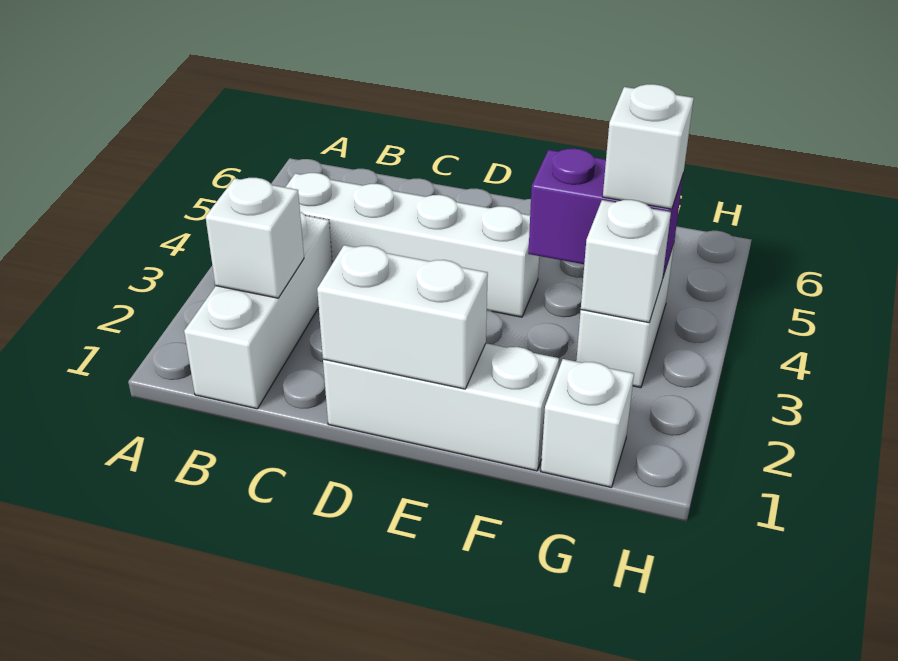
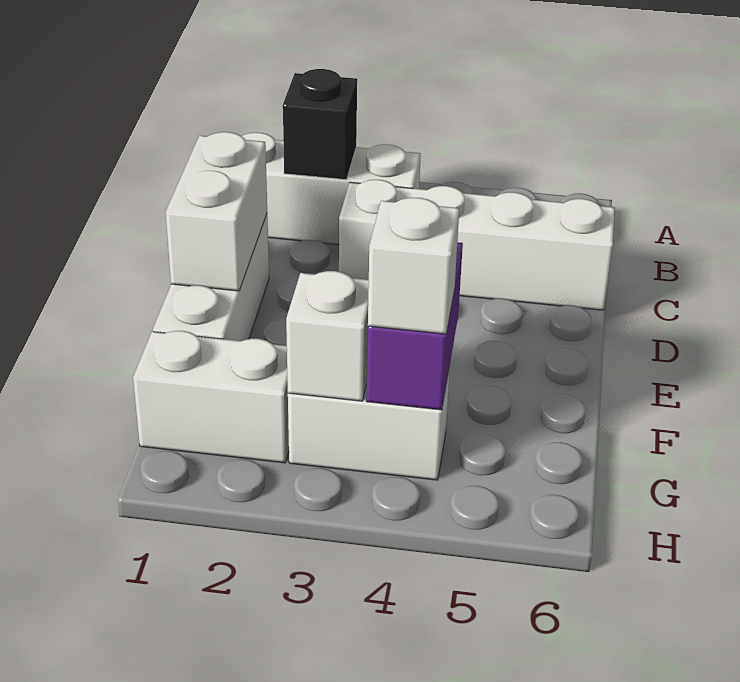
white 1x1 brick [206,178,304,298] -> black 1x1 brick [283,69,357,180]
white 1x4 brick [286,173,539,317] -> white 1x4 brick turned to [339,180,615,310]
white 1x1 brick [541,359,634,487] -> white 1x2 brick [133,331,289,463]

